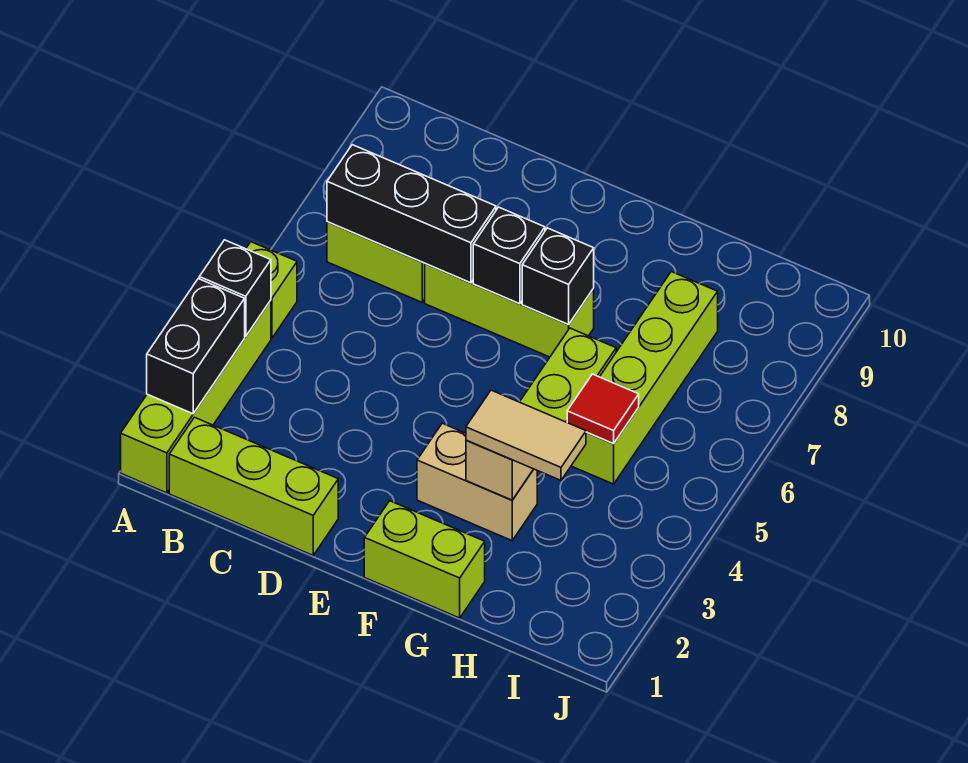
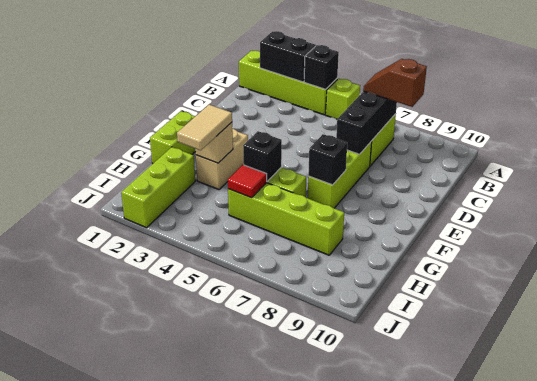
lime 1x3 brick [169,417,338,555] -> lime 1x3 brick moved to [121,147,195,228]
none -> brown 1x2 slope [363,59,427,107]
black 1x1 brick [473,207,545,304] -> black 1x1 brick moved to [243,131,282,181]

